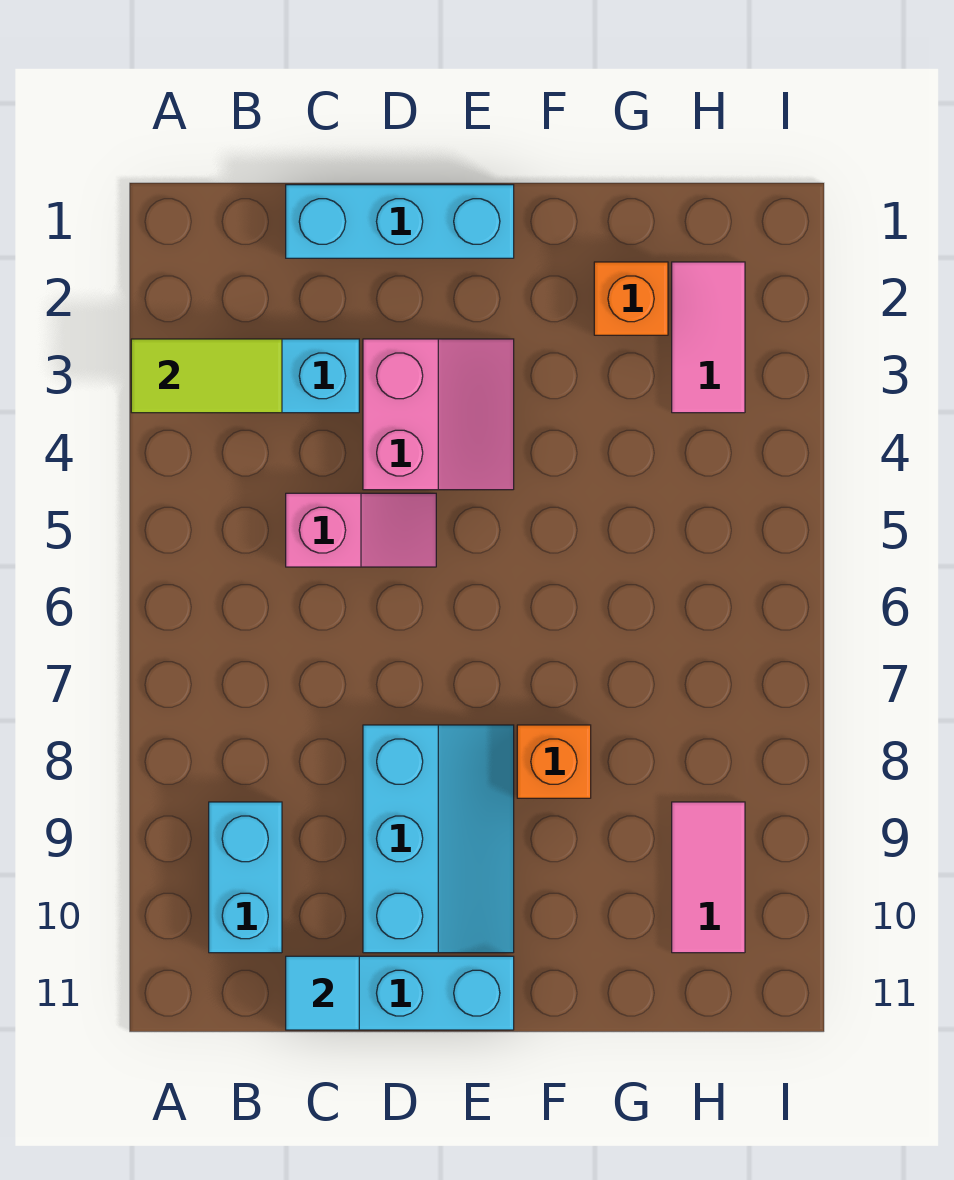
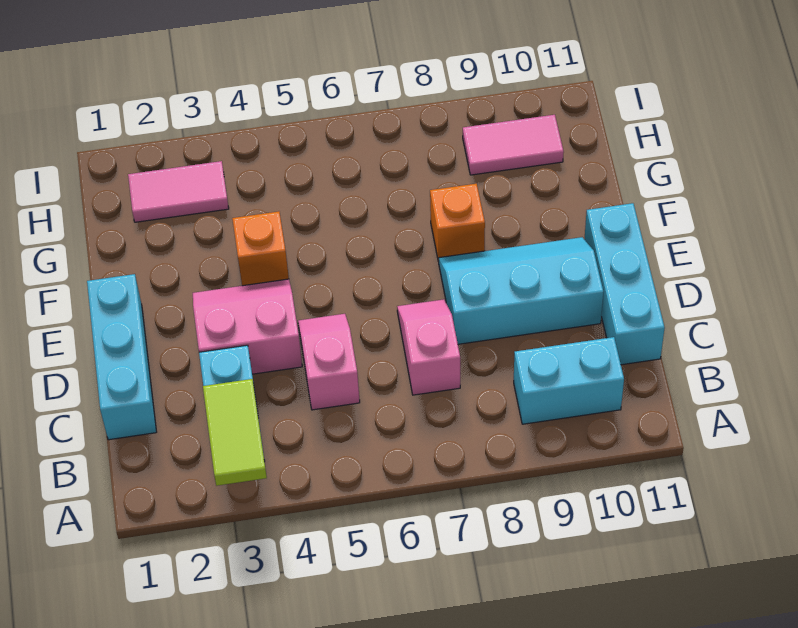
none -> pink 1x2 slope [397,299,460,395]
cyan 1x1 tile [286,956,359,1030] -> none
orange 1x1 brick [594,262,668,335] -> orange 1x1 brick moved to [232,212,289,286]

